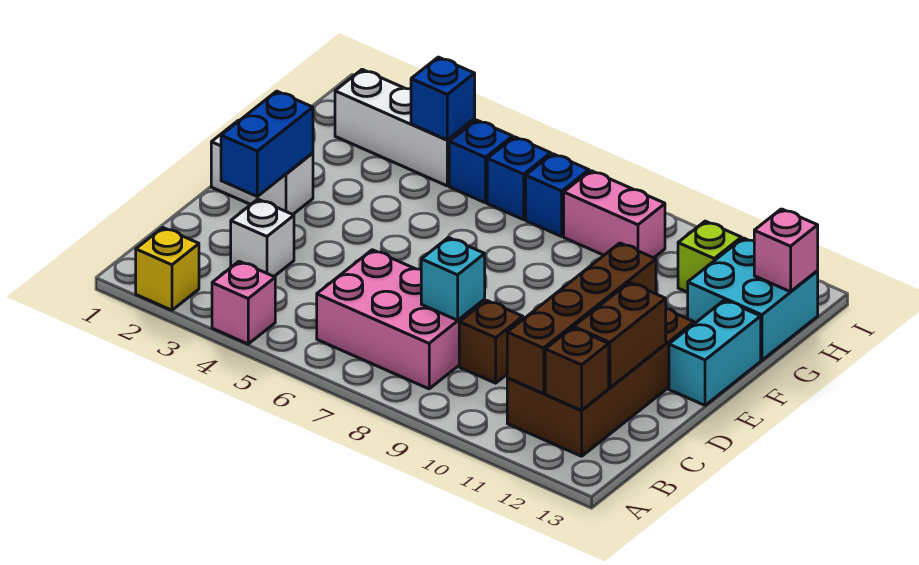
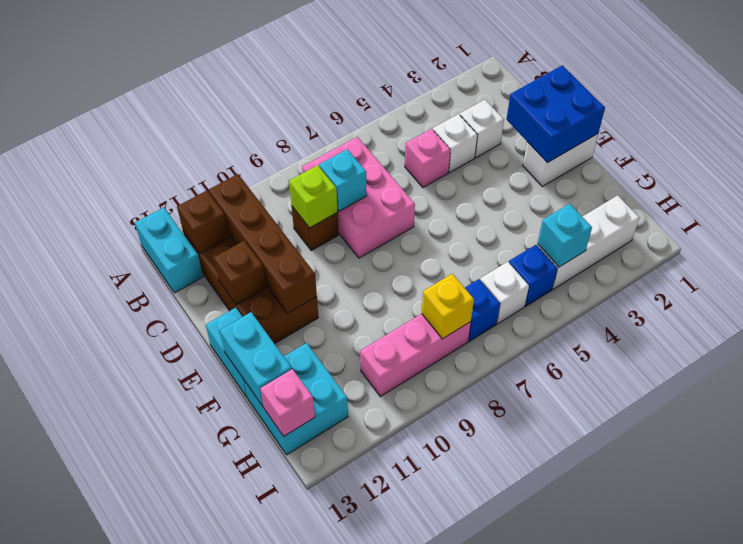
yellow 1x1 brick [136,228,199,310] -> yellow 1x1 brick moved to [422,274,474,339]
pink 1x1 brick [212,261,275,344] -> pink 1x1 brick moved to [405,129,450,187]
none -> cyan 1x2 brick [135,208,203,293]
pink 2x3 brick [317,250,485,389] -> pink 2x3 brick turned to [302,137,415,258]
none -> white 1x1 brick [433,114,477,172]
brown 1x2 brick [574,282,666,388] -> brown 1x1 brick [214,241,266,305]
blue 1x2 brick [221,91,313,196] -> blue 2x2 brick [507,65,605,163]
none -> cyan 1x2 brick [220,312,292,407]
blue 1x1 brick [411,57,475,140] -> cyan 1x1 brick [537,204,592,267]
blue 1x1 brick [487,137,551,220] -> white 1x1 brick [480,262,529,324]
pink 1x2 brick [564,171,665,258] -> pink 1x3 brick [360,314,471,397]
lime 1x1 brick [678,221,741,292] -> lime 1x1 brick moved to [289,165,338,228]

